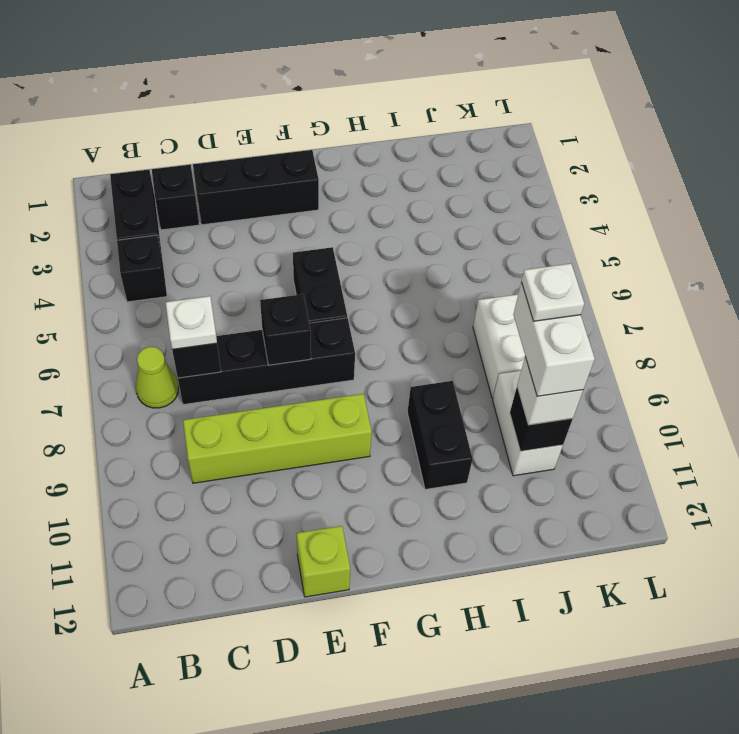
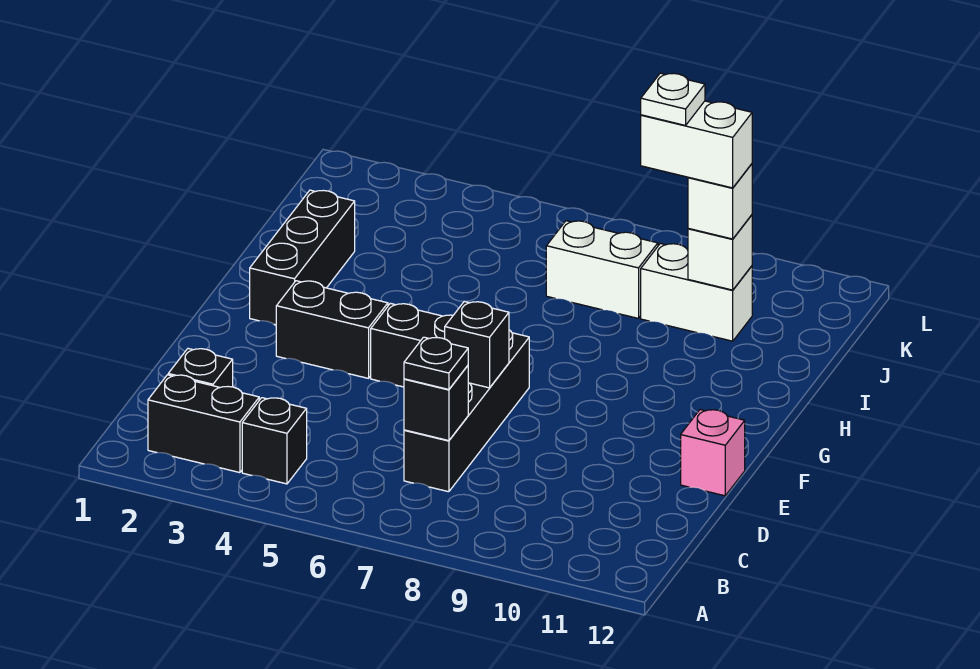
lime 1x1 cone [136,347,178,408] -> none
white 1x1 plate [166,296,217,349] -> black 1x1 plate [404,337,468,390]
lime 1x4 brick [183,394,372,483] -> none
black 1x3 brick [193,150,319,225] -> black 1x3 brick moved to [250,190,355,325]
lime 1x1 brick [297,526,350,597] -> pink 1x1 brick [681,410,745,496]
black 1x2 brick [407,381,473,489] -> black 1x2 brick moved to [276,281,388,378]
black 1x1 brick [510,387,573,451] -> white 1x1 brick [688,215,752,290]

